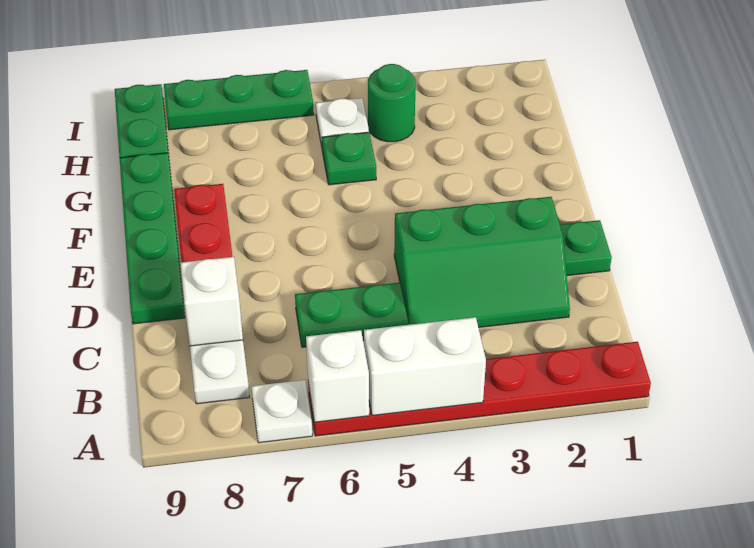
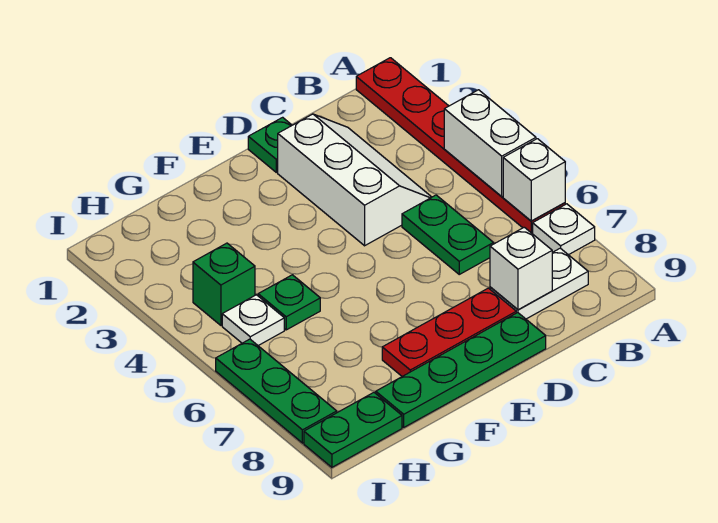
green 2x3 slope [394,197,570,327] -> white 2x3 slope [278,114,431,246]
green 1x1 round brick [368,64,416,142] -> green 1x1 brick [193,243,255,325]

